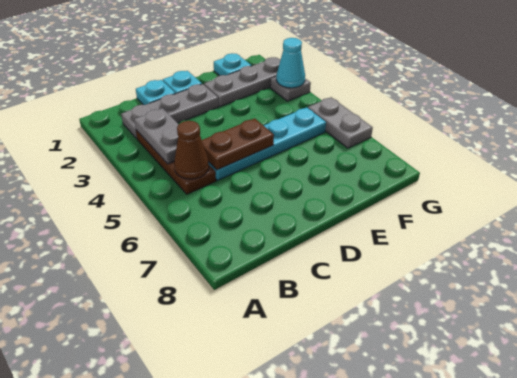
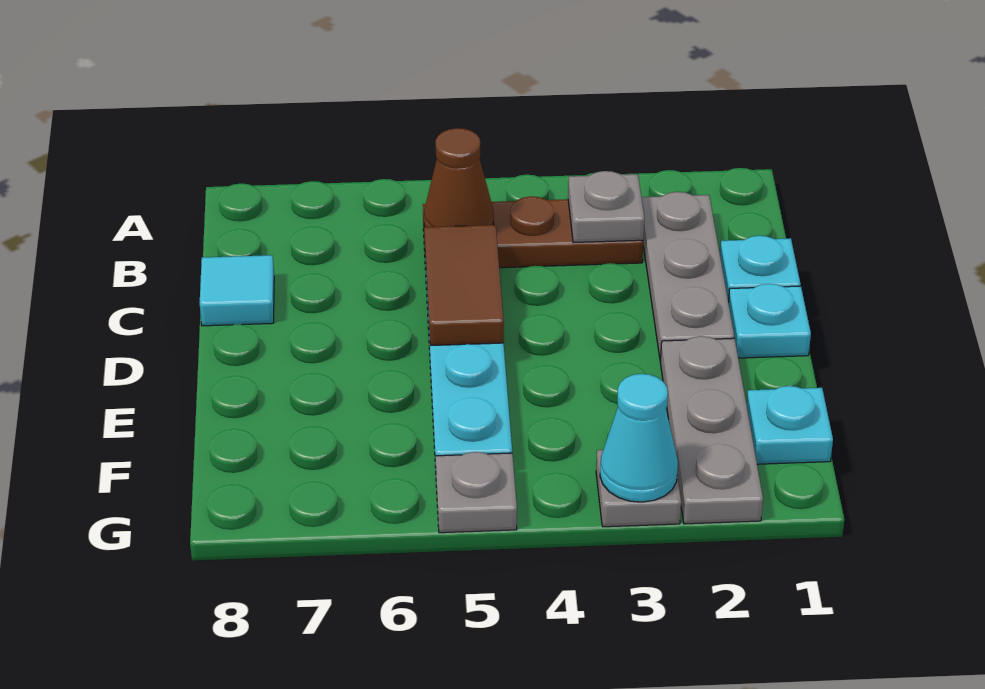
grey 1x2 plate [134,108,178,164] -> grey 1x1 plate [568,171,644,243]
brown 1x2 plate [202,118,274,170] -> brown 1x2 tile [425,225,504,346]
none -> cyan 1x1 tile [200,255,274,326]
grey 1x2 plate [308,97,373,148] -> grey 1x1 plate [436,452,517,533]

